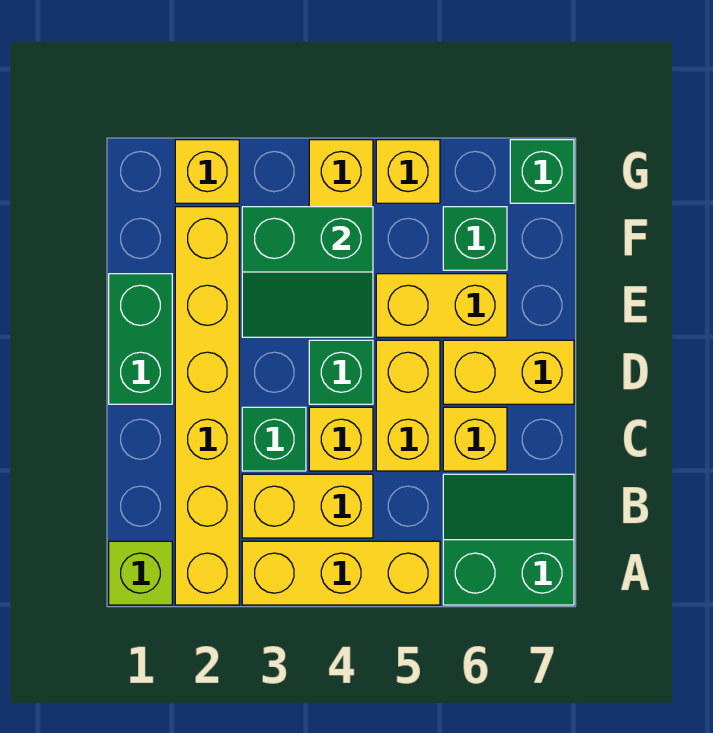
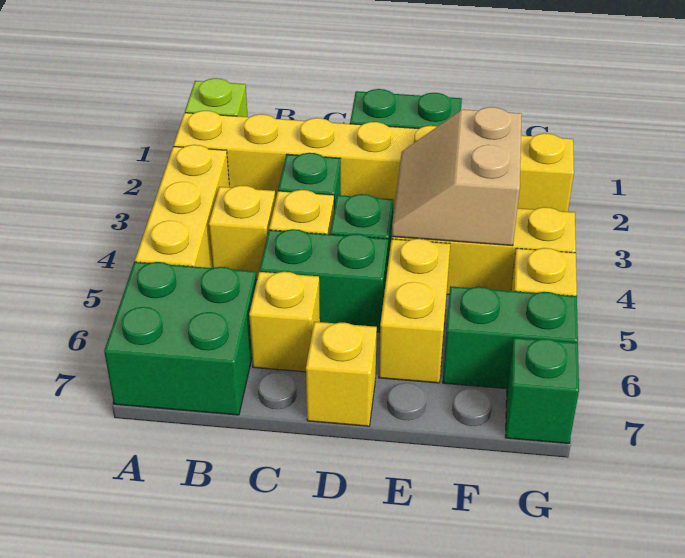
green 2x2 slope [443,474,574,605] -> green 2x2 brick [104,262,257,415]
yellow 1x2 brick [242,474,373,538] -> yellow 1x1 brick [209,185,275,280]
yellow 1x2 brick [376,340,440,471] -> green 1x2 brick [260,229,388,332]
yellow 1x2 brick [443,340,574,404] -> yellow 1x1 brick [306,322,377,426]
green 2x2 slope [242,207,373,337] -> tan 2x2 slope [392,107,522,246]
green 1x1 brick [443,207,507,270] -> green 1x2 brick [443,286,578,389]

